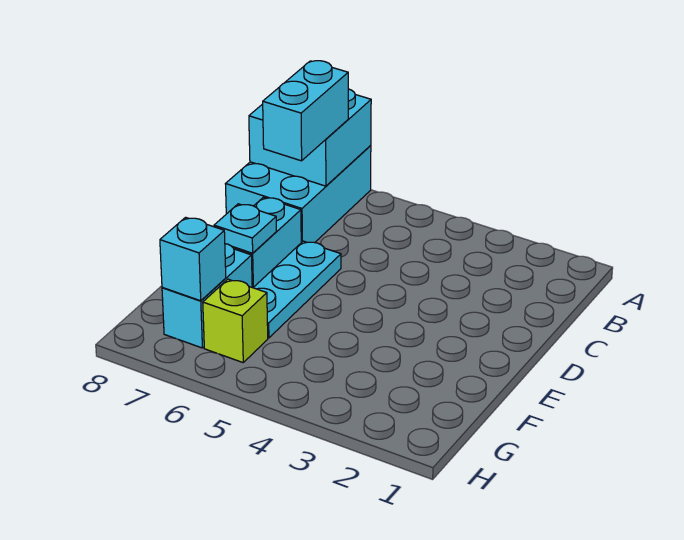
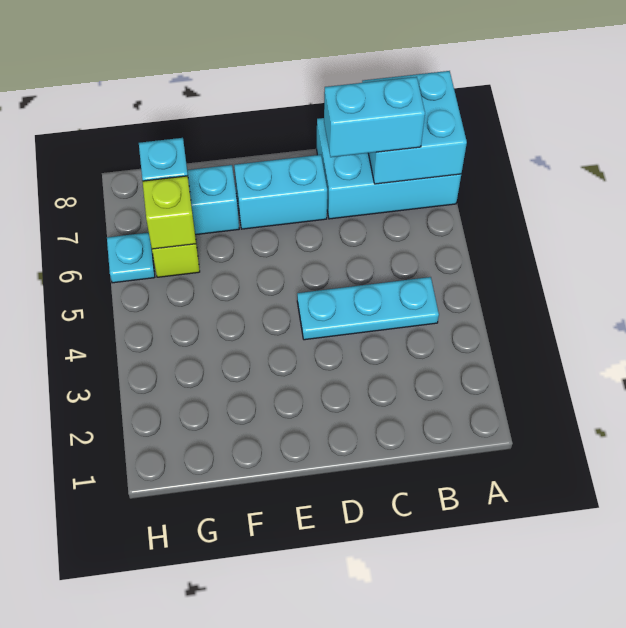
cyan 1x3 plate [253,241,341,338] -> cyan 1x3 plate moved to [297,277,439,340]
cyan 1x1 plate [214,204,277,253] -> cyan 1x1 plate moved to [107,233,155,283]
none -> lime 1x1 brick [143,176,196,249]

